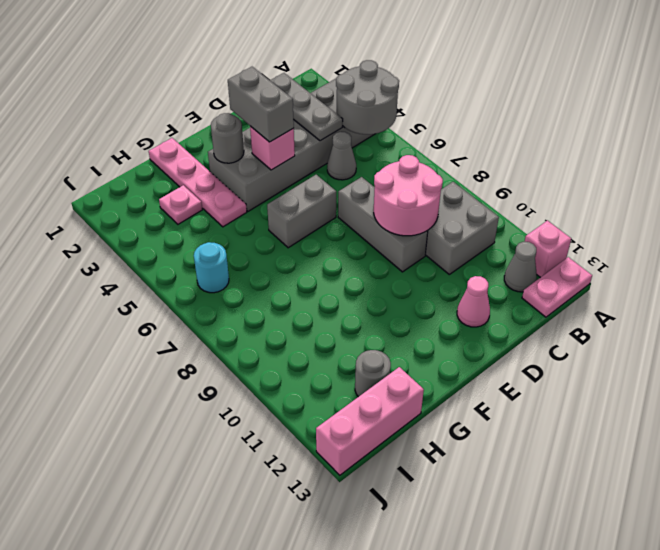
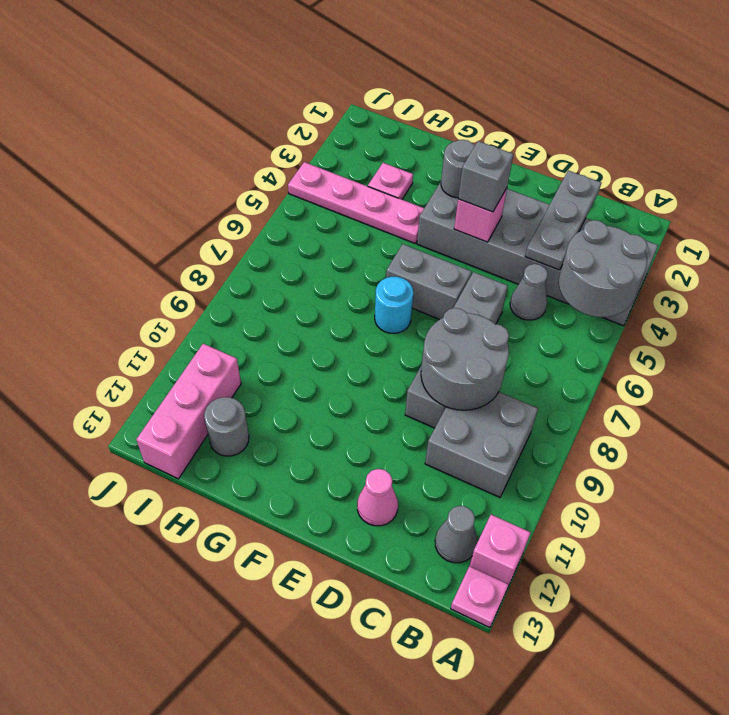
pink 1x2 plate [522,257,592,317] -> pink 1x1 plate [451,566,509,628]
pink 2x2 round brick [374,155,443,236] -> grey 2x2 round brick [421,308,509,410]
grey 1x3 brick [338,177,428,272] -> grey 1x4 brick [405,272,508,428]
grey 1x2 brick [228,67,294,142] -> grey 1x1 brick [458,141,513,212]
pink 1x4 plate [149,138,247,227] -> pink 1x4 plate turned to [288,162,424,243]
pink 1x3 brick [316,367,424,475] -> pink 1x3 brick turned to [136,344,241,479]
cyan 1x1 round brick [194,242,229,293] -> cyan 1x1 round brick moved to [375,277,413,333]

